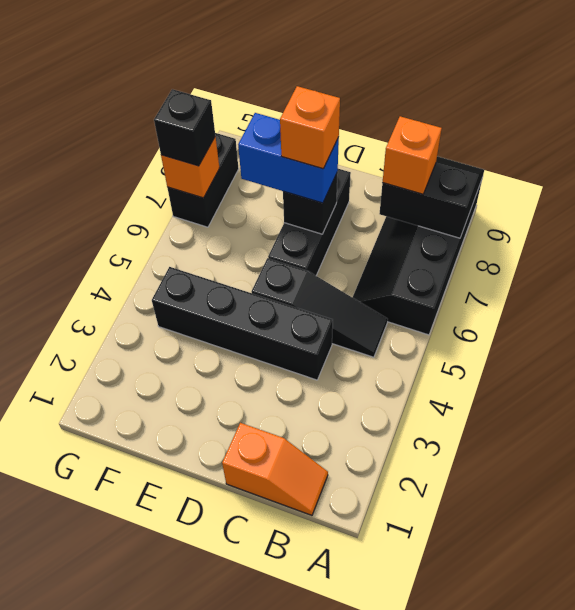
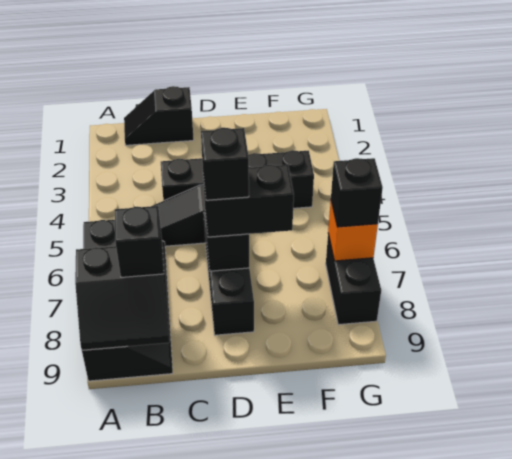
orange 1x2 slope [222,423,328,515] -> black 1x2 slope [124,86,194,145]
orange 1x1 brick [383,116,442,194] -> black 1x1 brick [115,206,164,277]
blue 1x2 brick [238,113,339,203] -> black 1x2 brick [203,165,294,237]
orange 1x1 brick [280,86,340,169] -> black 1x1 brick [201,128,249,200]

